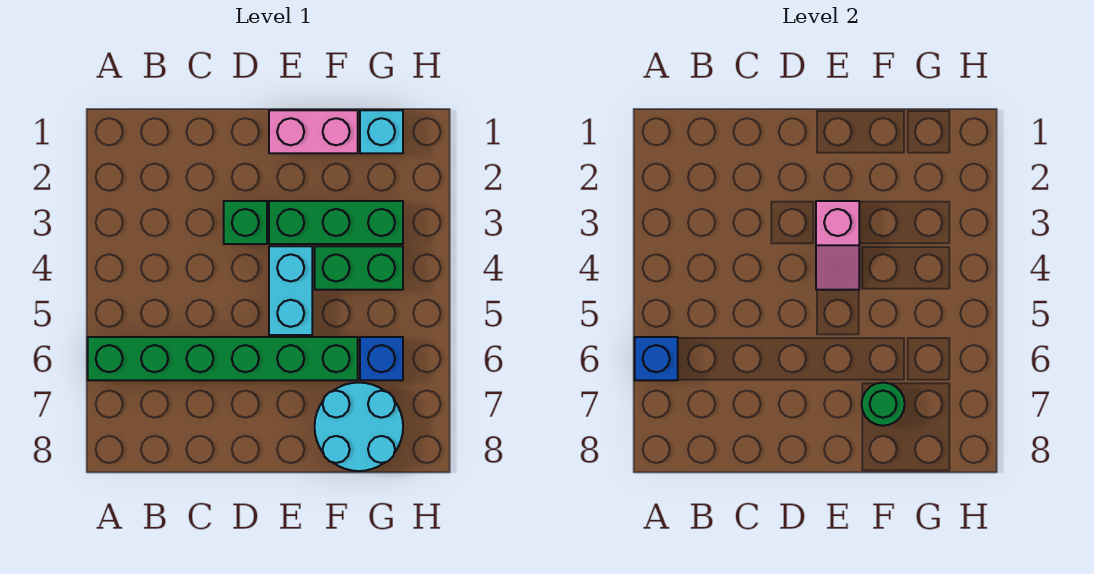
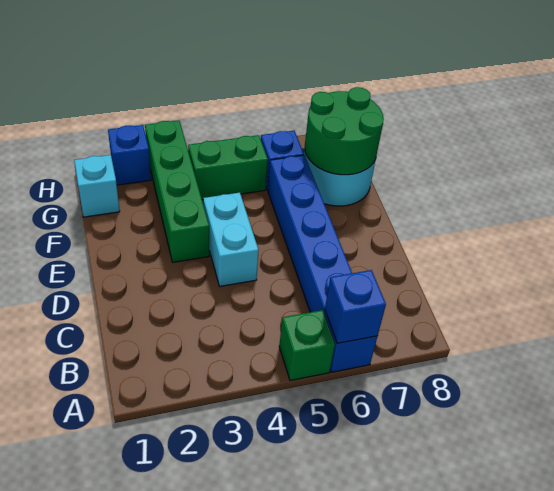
green 1x6 brick [88,337,358,380] -> blue 1x6 brick [268,155,378,372]
green 1x1 brick [224,201,267,244] -> green 1x1 brick moved to [279,310,335,381]
pink 1x2 brick [269,110,358,153] -> none
green 1x3 brick [269,201,403,244] -> green 1x4 brick [145,120,209,262]
pink 1x2 slope [816,201,859,290] -> none
cyan 1x2 brick [269,246,312,335] -> cyan 1x2 brick turned to [203,193,259,286]
green 1x2 brick [315,246,403,290] -> green 1x2 brick turned to [188,135,268,200]
green 1x1 round brick [862,383,905,426] -> green 2x2 round brick [305,87,384,175]
none -> blue 1x1 brick [108,125,151,185]

